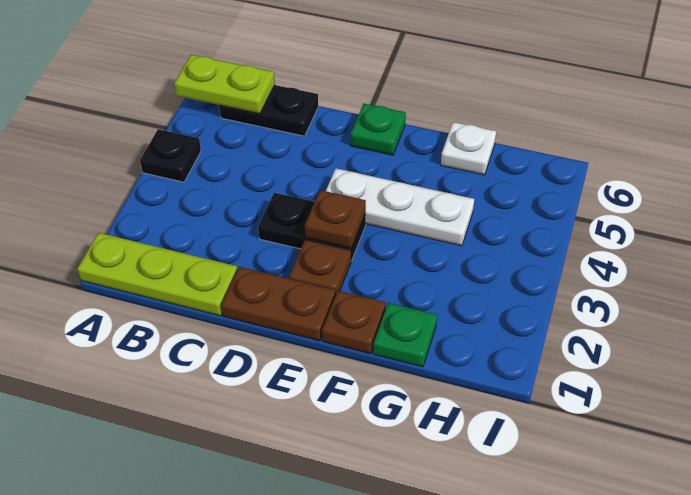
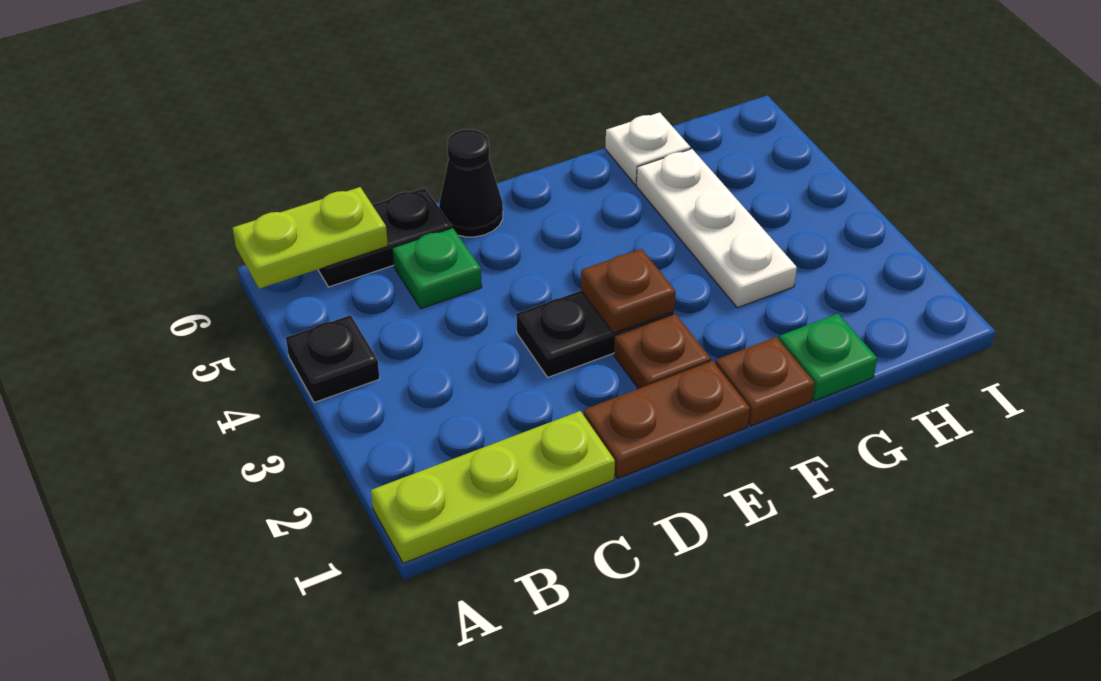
none -> black 1x1 cone [439,129,503,237]
white 1x3 plate [326,168,474,246] -> white 1x3 plate turned to [636,149,797,308]
green 1x1 plate [351,104,406,155] -> green 1x1 plate moved to [392,228,482,309]

